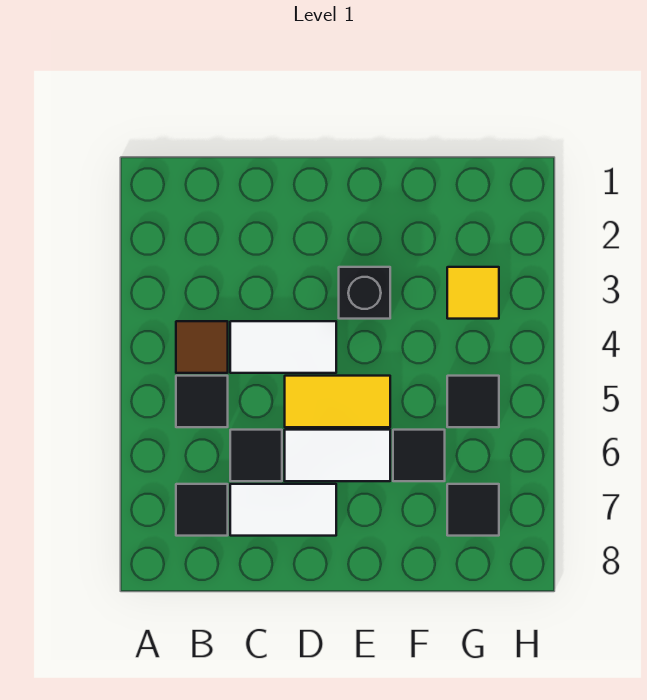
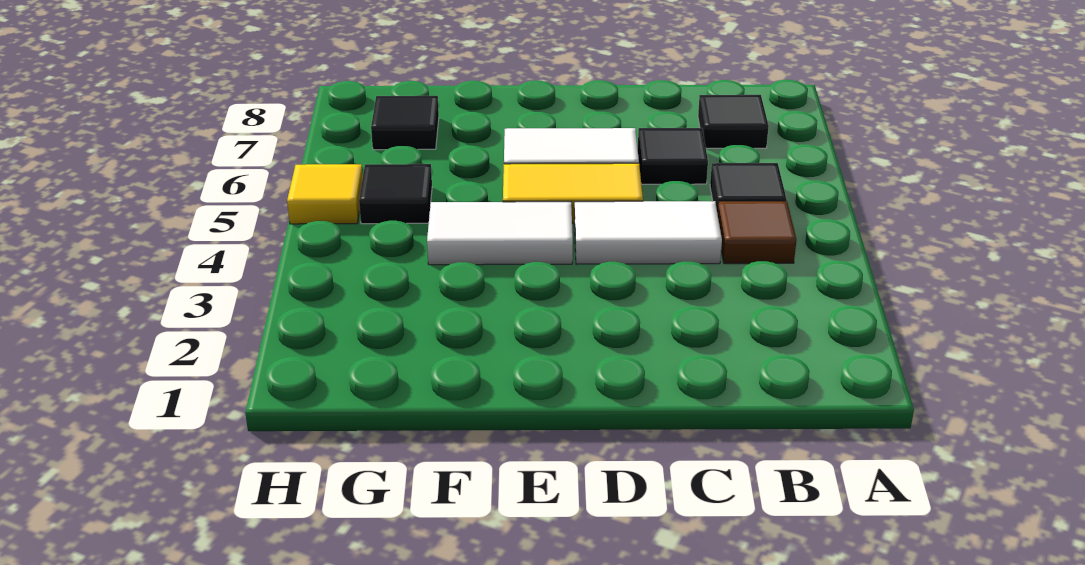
white 1x2 tile [230,484,336,536] -> white 1x2 tile moved to [427,202,573,265]
black 1x1 brick [339,267,390,319] -> none
black 1x1 tile [393,430,445,481] -> none
yellow 1x1 tile [447,267,499,319] -> yellow 1x1 tile moved to [287,164,363,224]

